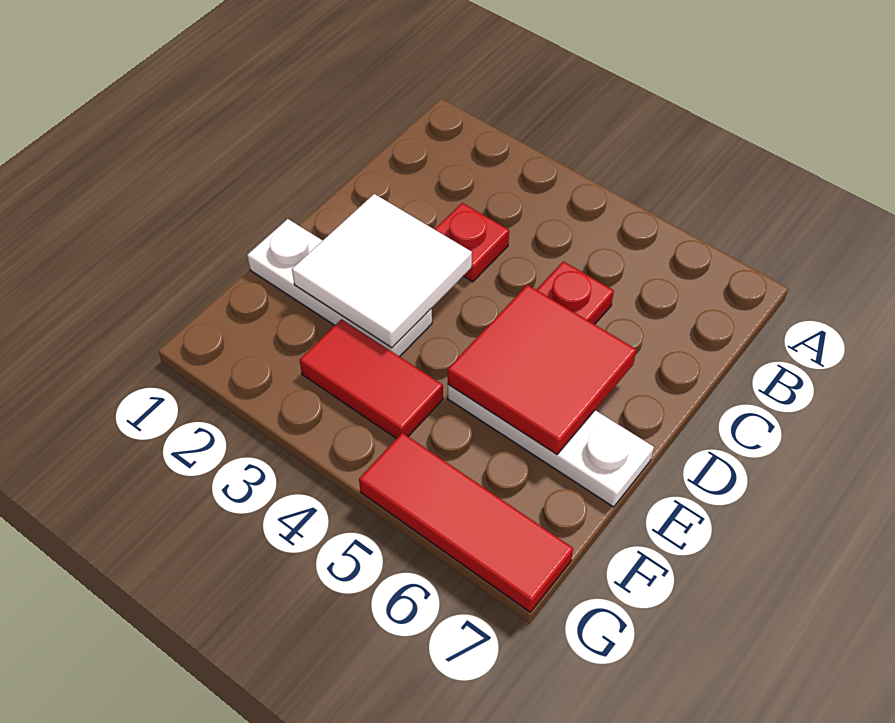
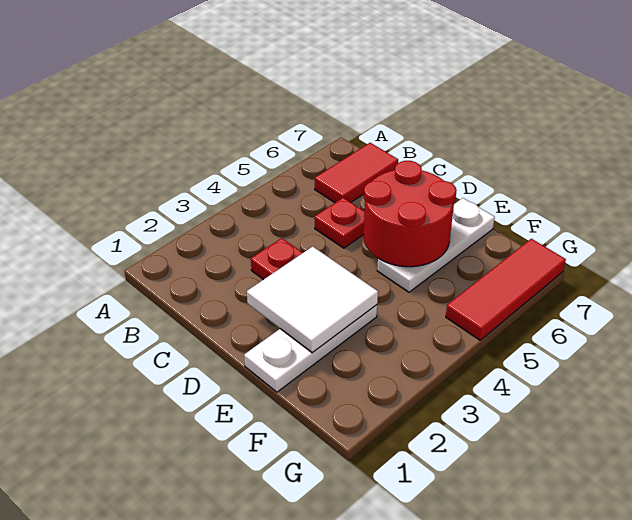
red 2x2 tile [448,285,636,454] -> red 2x2 round brick [363,161,457,267]
red 1x2 tile [300,319,443,439] -> red 1x2 tile moved to [315,143,398,203]

